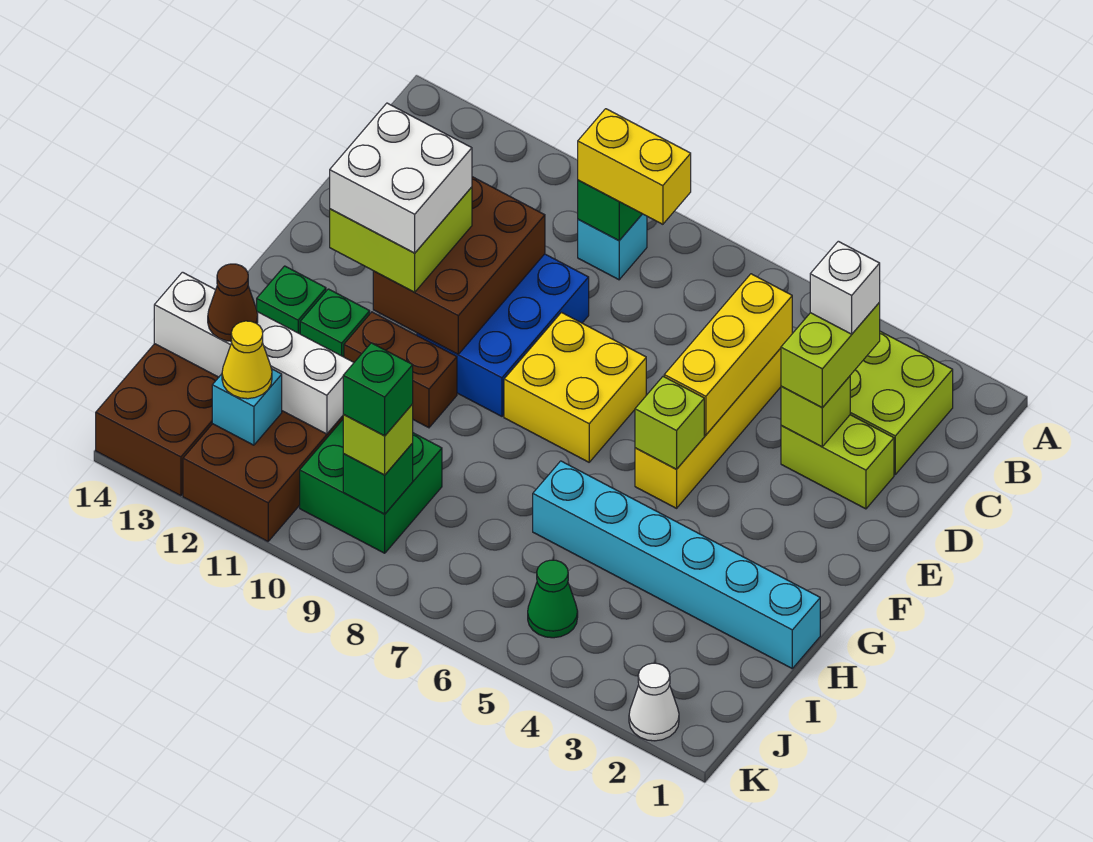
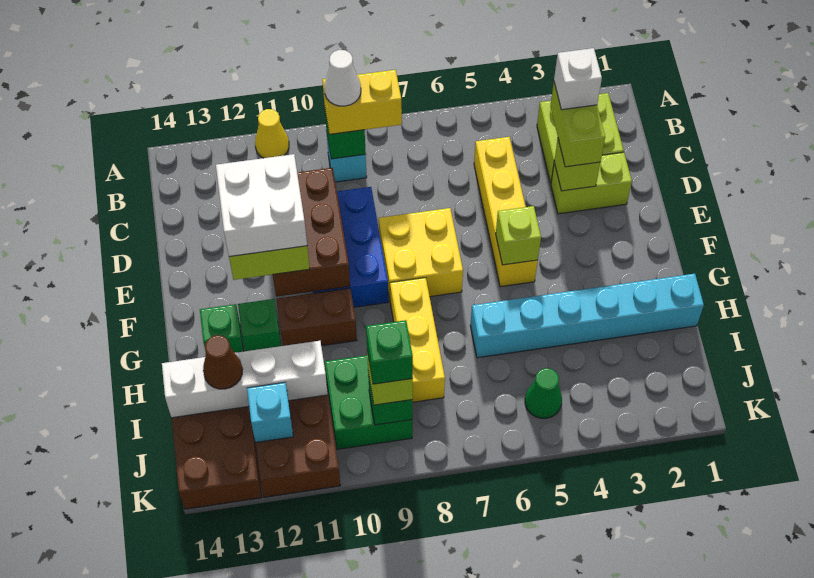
yellow 1x3 brick [664,274,792,435] -> yellow 1x3 brick moved to [390,278,445,402]
yellow 1x1 cone [222,321,272,399] -> yellow 1x1 cone moved to [255,109,289,158]
white 1x1 cone [629,663,679,741] -> white 1x1 cone moved to [325,50,361,106]

